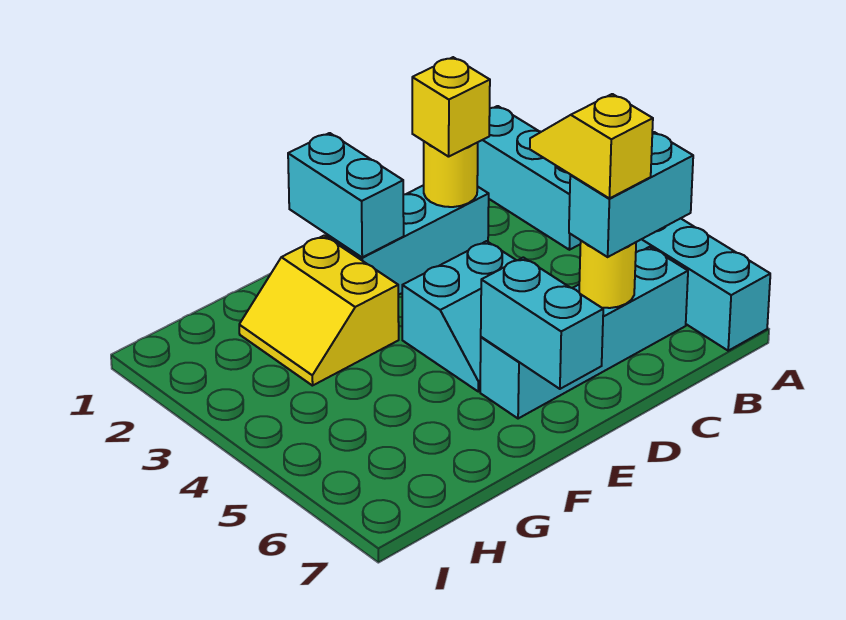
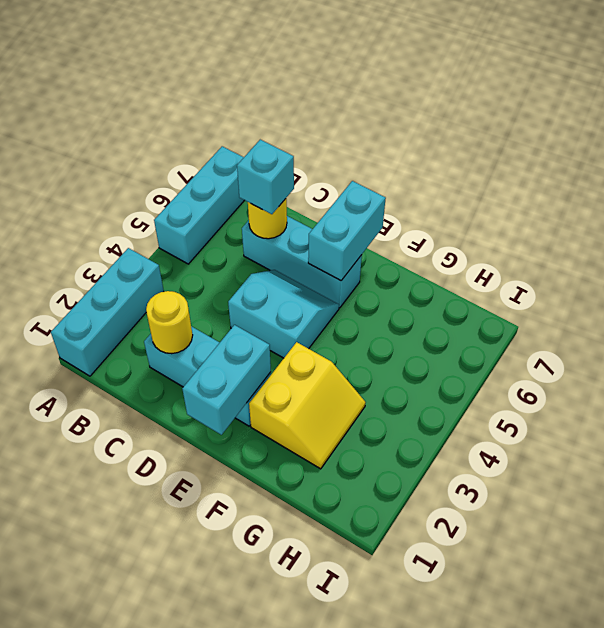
cyan 1x4 brick [480,247,688,419] -> cyan 1x3 brick [242,216,362,308]
cyan 1x2 brick [569,132,693,257] -> cyan 1x1 brick [237,140,294,214]
yellow 1x1 brick [412,57,490,157] -> none
yellow 1x2 slope [530,94,653,198] -> none

